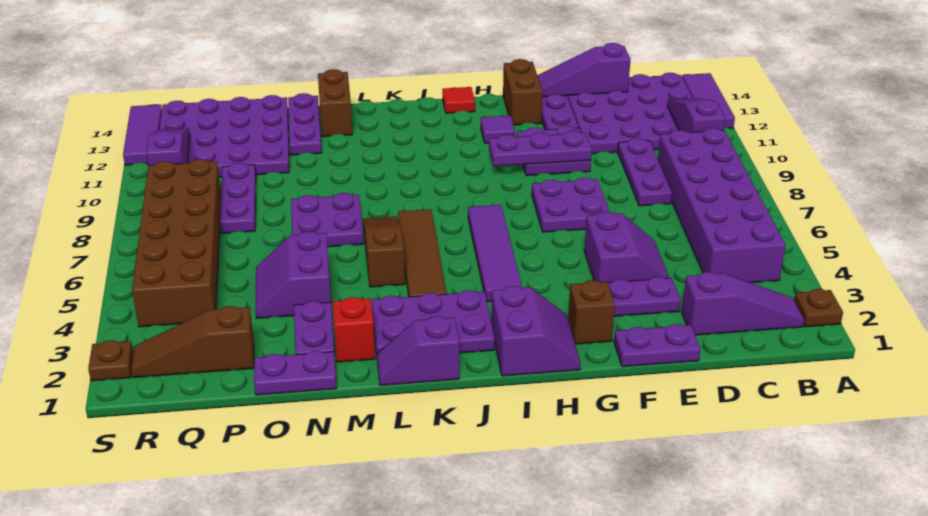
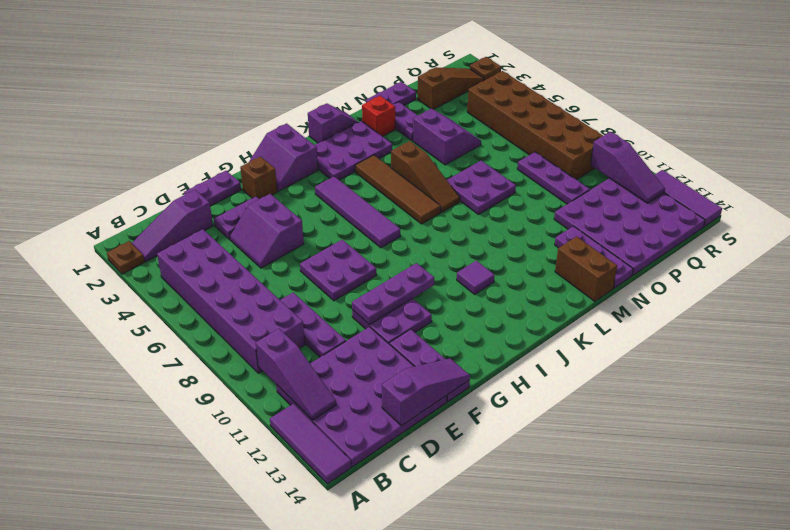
brown 1x2 brick [503,59,542,125] -> none
purple 1x1 tile [481,116,515,143] -> purple 1x1 tile moved to [457,261,495,294]
red 1x1 tile [442,87,475,113] -> none

